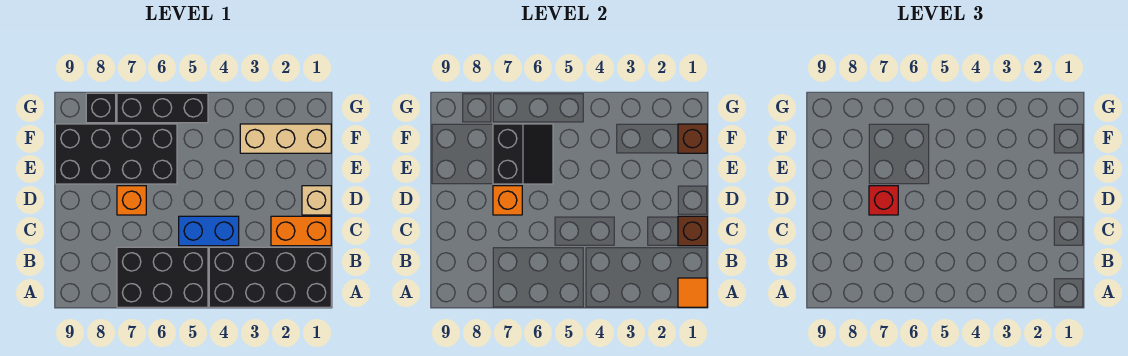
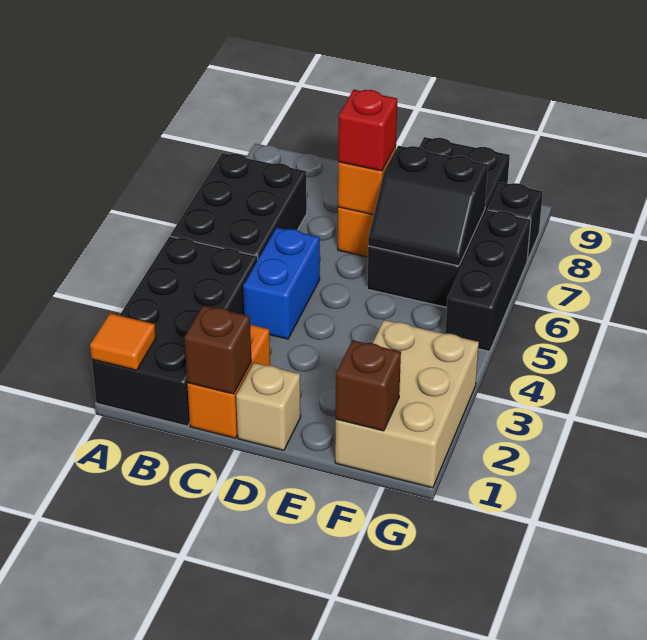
tan 1x3 brick [240,124,331,153] -> tan 2x3 brick [335,320,479,488]

